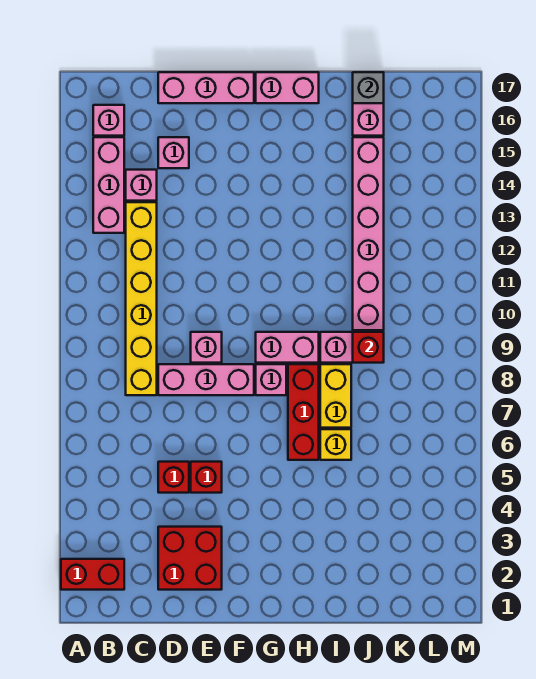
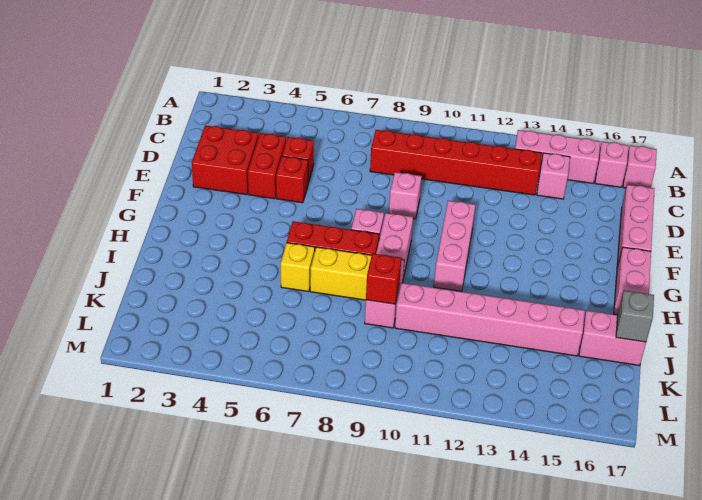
red 1x2 brick [61,559,124,590] -> red 1x2 brick moved to [248,133,286,199]
yellow 1x6 brick [126,202,157,395] -> red 1x6 brick [370,130,542,195]
pink 1x3 brick [158,364,254,395] -> pink 1x3 brick moved to [434,201,475,292]
pink 1x1 brick [158,137,189,168] -> pink 1x1 brick moved to [623,146,657,188]

